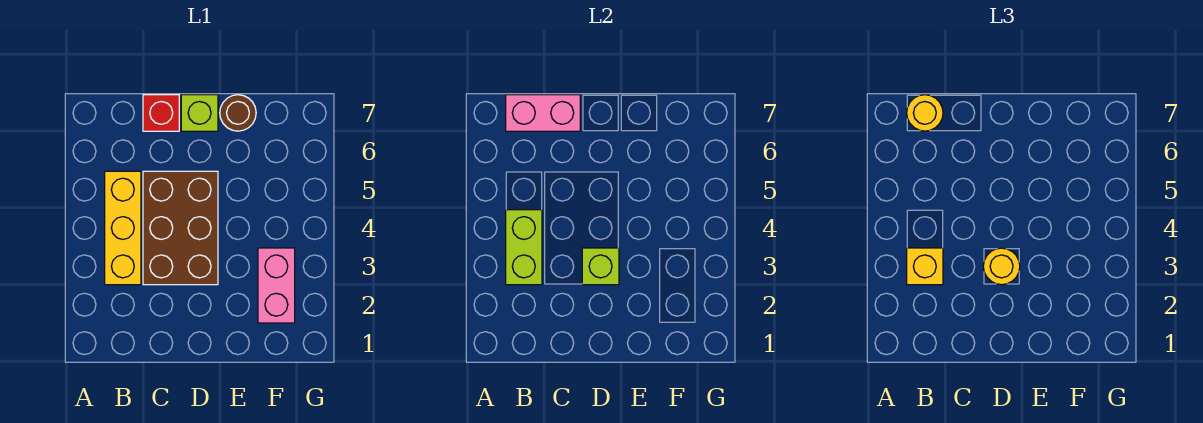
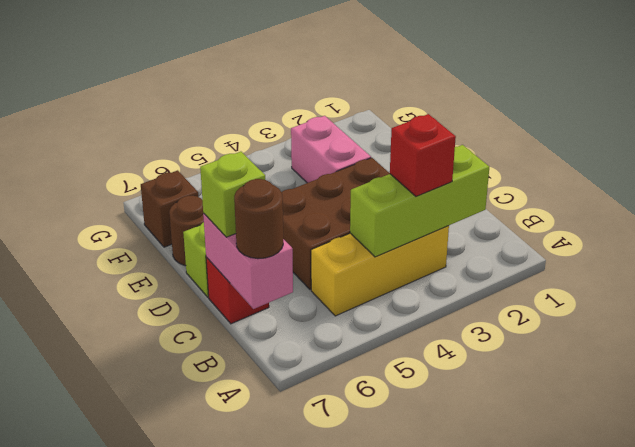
lime 1x2 brick [506,210,542,285] -> lime 1x3 brick [350,145,489,257]
yellow 1x1 brick [907,248,943,285] -> red 1x1 brick [390,114,456,196]
yellow 1x1 round brick [907,95,943,131] -> brown 1x1 round brick [234,179,283,259]
lime 1x1 brick [582,248,619,285] -> lime 1x1 brick moved to [200,152,265,237]
yellow 1x1 round brick [983,248,1020,285] -> none
pink 1x2 brick [258,248,295,323] -> pink 1x2 brick turned to [291,116,371,183]
none -> brown 1x1 brick [141,170,198,247]

